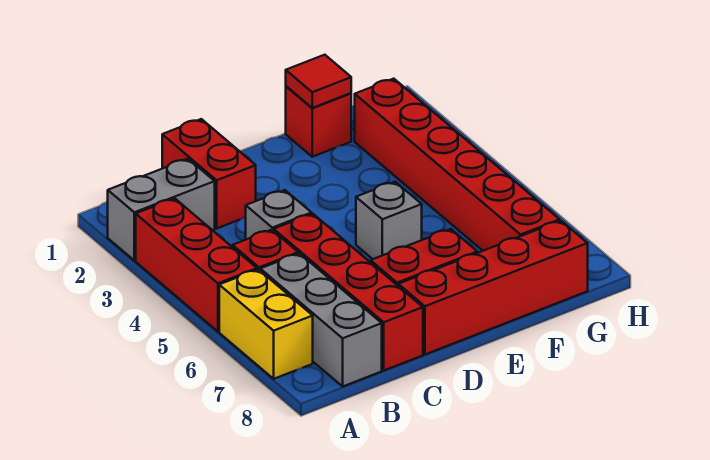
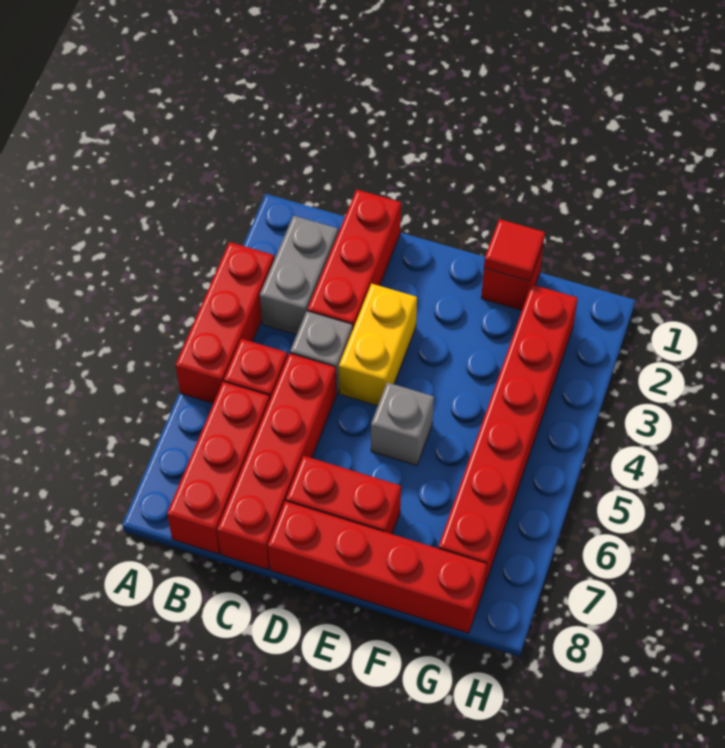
grey 1x2 brick [108,159,215,261] -> grey 1x2 brick turned to [260,216,338,335]
yellow 1x2 brick [219,269,313,379] -> yellow 1x2 brick moved to [339,284,417,406]
grey 1x3 brick [260,253,382,386] -> red 1x3 brick [167,382,270,554]
red 1x2 brick [162,119,256,228] -> red 1x3 brick [307,190,401,328]

